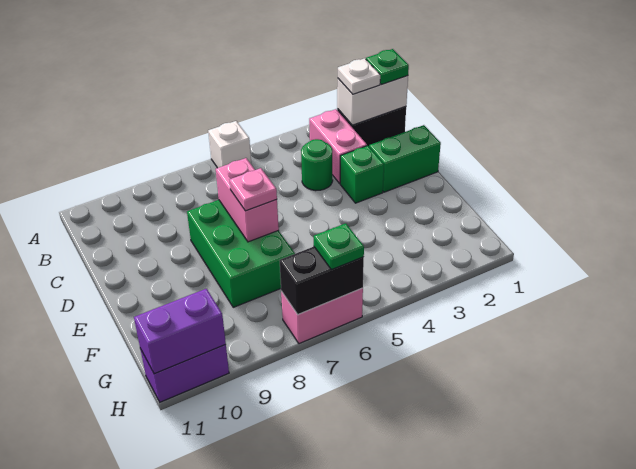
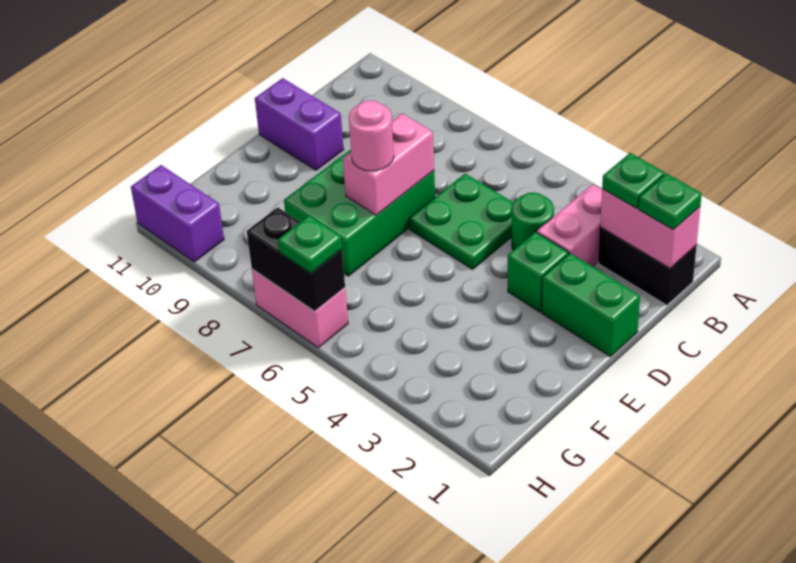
white 1x1 brick [208,121,251,168] -> none
white 1x2 brick [337,76,408,125] -> pink 1x2 brick [600,189,700,268]
white 1x1 plate [338,58,380,94] -> green 1x1 plate [602,153,665,208]
none -> green 2x2 plate [409,174,513,269]
pink 1x1 plate [230,168,277,211] -> pink 1x1 round brick [349,100,394,171]
purple 1x2 brick [134,289,226,374] -> purple 1x2 brick moved to [255,78,344,170]

